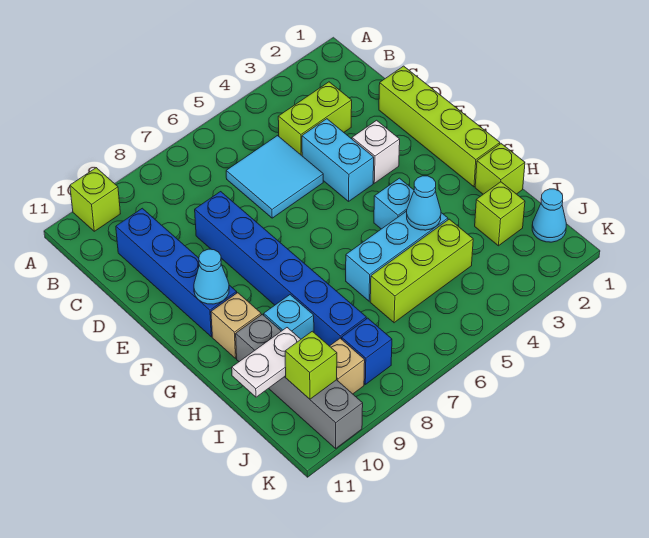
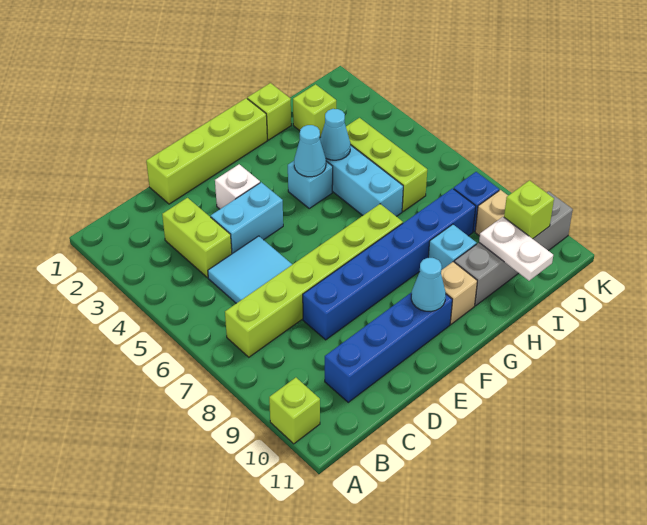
none -> lime 1x6 brick [225,204,403,357]
cyan 1x1 cone [532,189,566,242] -> cyan 1x1 cone moved to [294,125,326,177]

